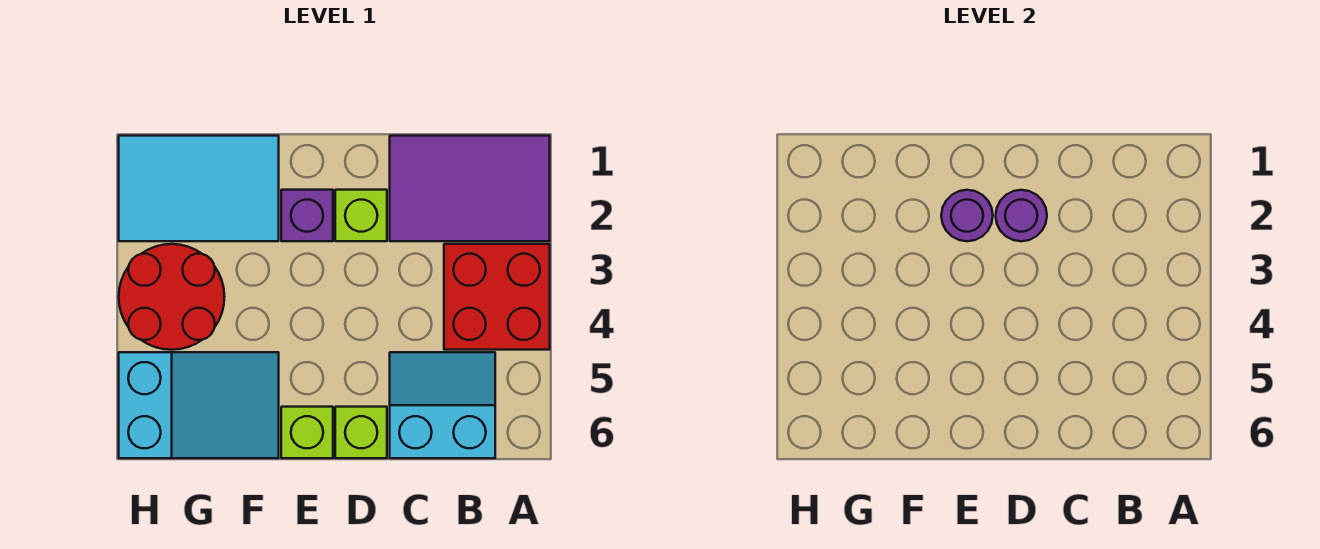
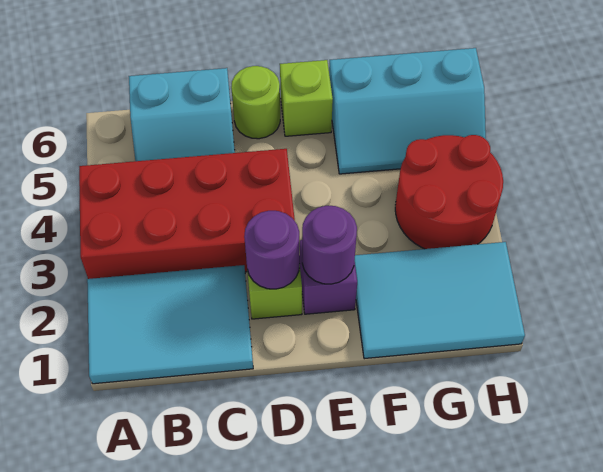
purple 2x3 tile [390,136,550,241] -> cyan 2x3 tile [87,265,253,384]
red 2x2 brick [444,244,550,350] -> red 2x4 brick [79,149,295,279]
lime 1x1 brick [335,407,387,458] -> lime 1x1 round brick [231,66,280,139]
cyan 2x3 slope [119,352,279,458] -> cyan 2x3 slope turned to [329,48,486,174]

